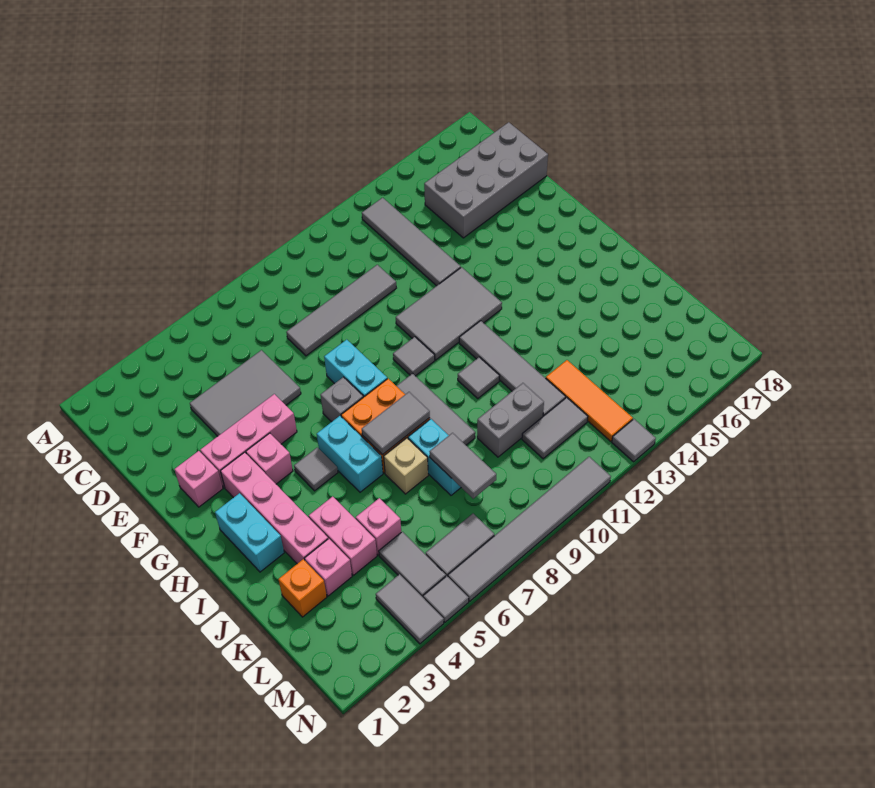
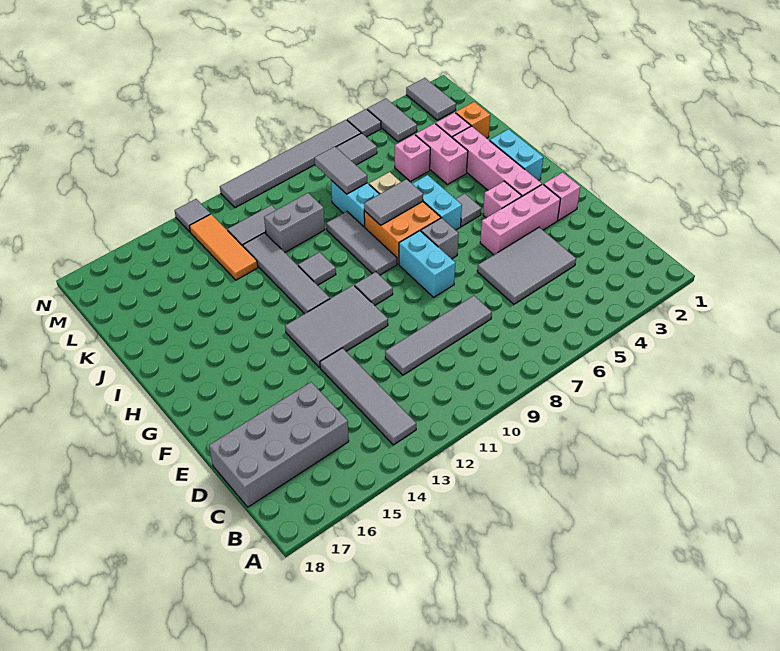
grey 1x2 tile [379,532,446,597] -> grey 1x2 tile moved to [406,78,456,120]

